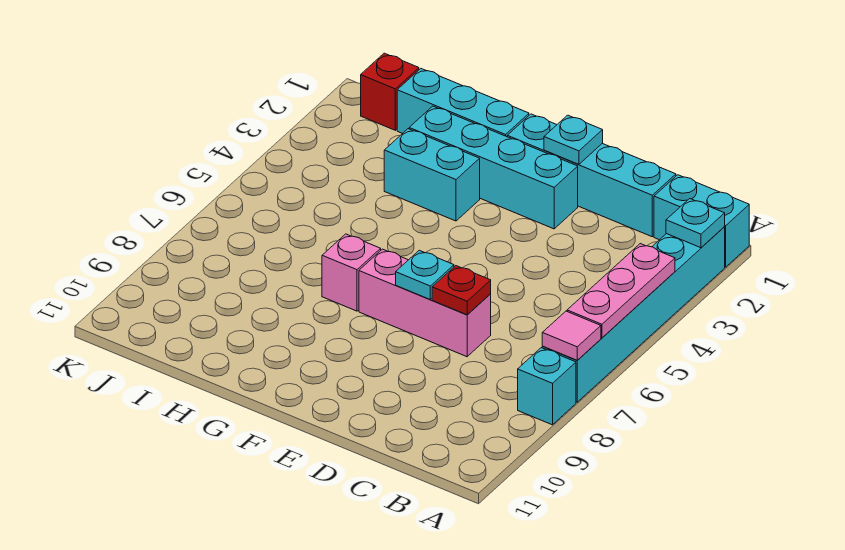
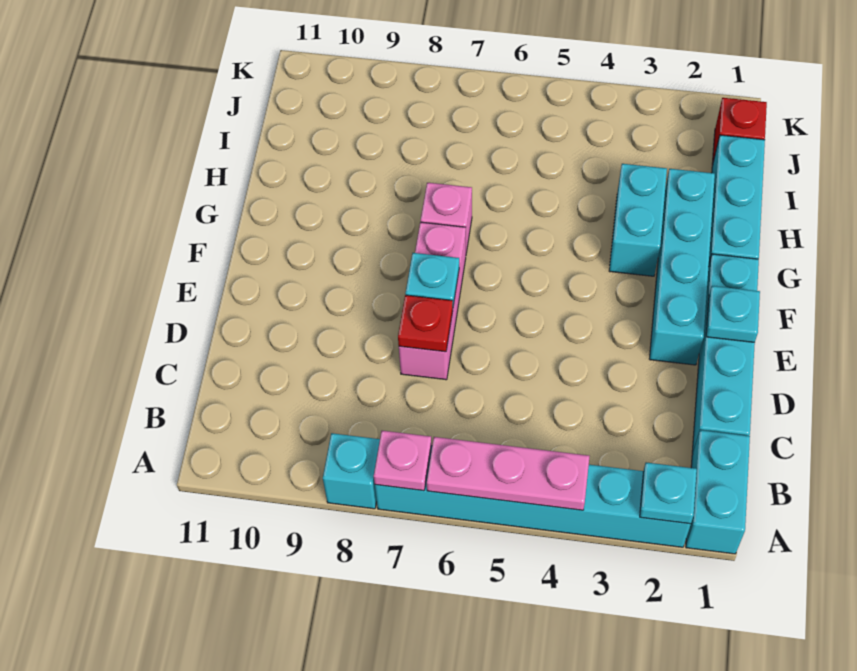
pink 1x1 tile [542,311,601,360] -> pink 1x1 plate [374,431,432,491]

